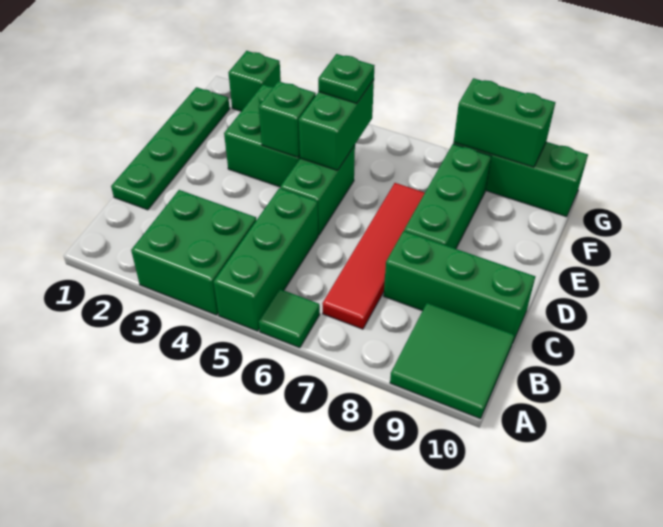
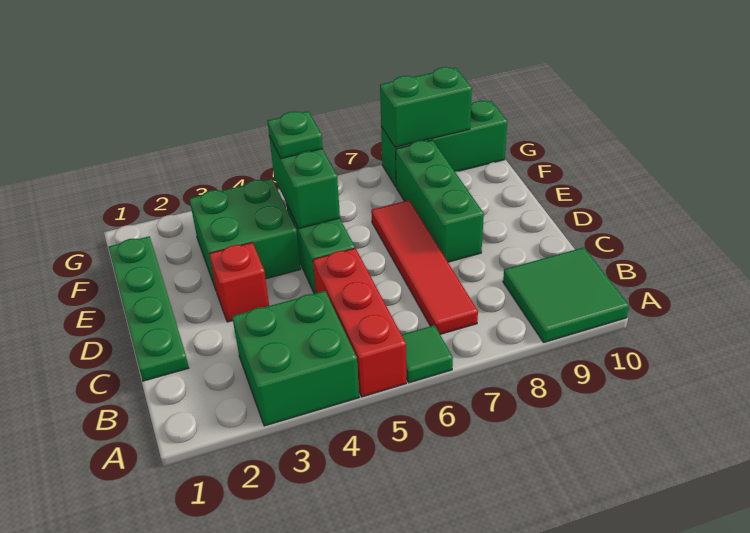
green 1x3 brick [214,188,318,331] -> red 1x3 brick [313,248,406,397]
green 1x3 brick [384,231,535,341] -> none
none -> red 1x1 brick [209,243,269,322]
green 1x1 brick [259,81,316,157] -> none
green 1x1 brick [228,51,281,111] -> none

